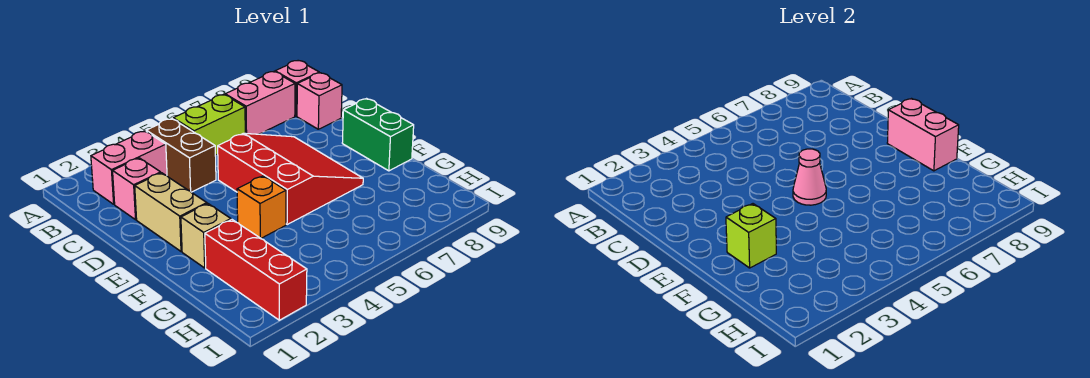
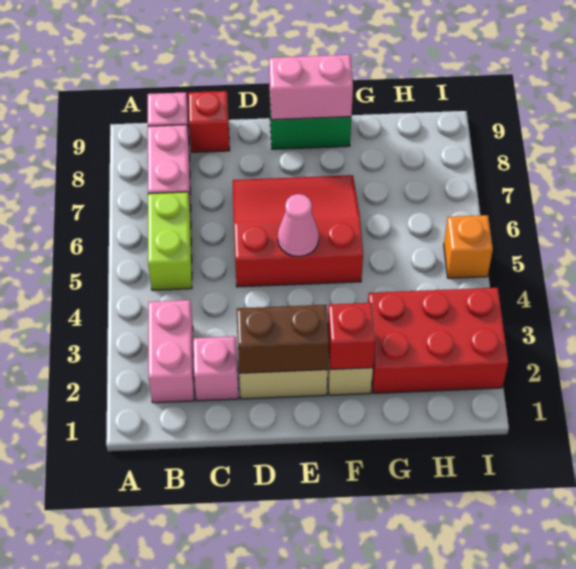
brown 1x2 brick [146,119,216,192] -> brown 1x2 brick moved to [237,305,329,373]
pink 1x1 brick [297,73,342,129] -> red 1x1 brick [188,91,230,152]
lime 1x1 brick [726,204,776,268] -> red 1x1 brick [328,303,375,369]
orange 1x1 brick [237,176,286,238] -> orange 1x1 brick moved to [444,215,493,278]
red 1x3 brick [205,220,307,320] -> red 2x3 brick [368,288,508,393]

